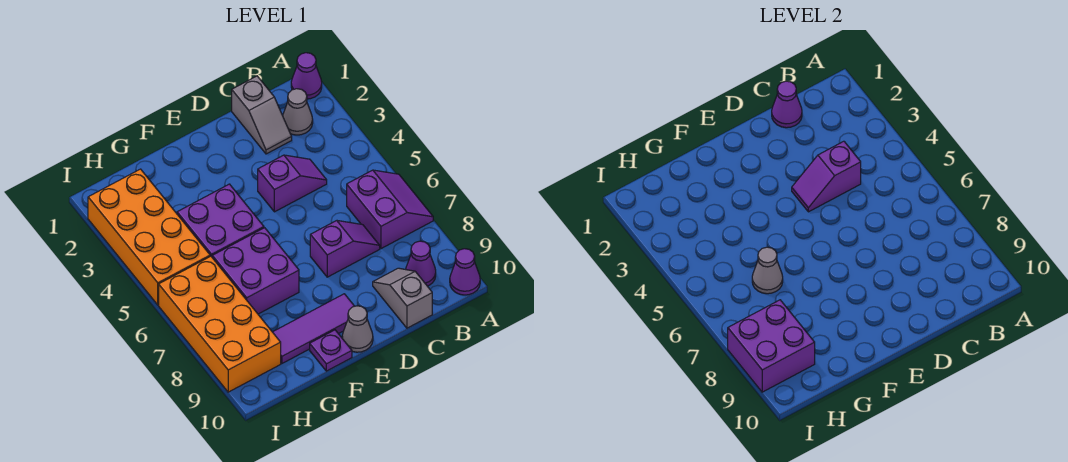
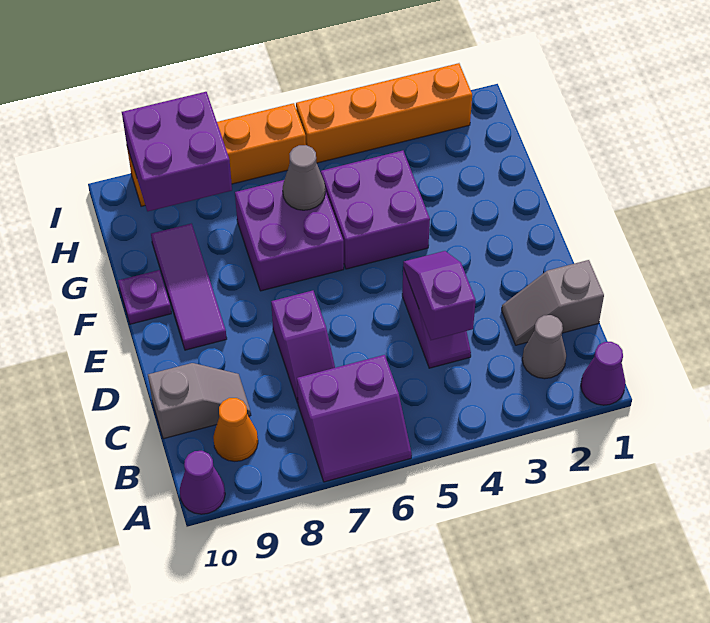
purple 1x1 cone [406,241,436,286] -> orange 1x1 cone [213,398,258,461]
purple 1x1 cone [772,81,802,128] -> none
grey 1x1 cone [342,306,373,352] -> none
orange 2x4 brick [88,169,210,305] -> orange 1x4 brick [296,63,472,163]
orange 2x4 brick [159,256,281,392] -> orange 1x4 brick [127,103,306,206]

